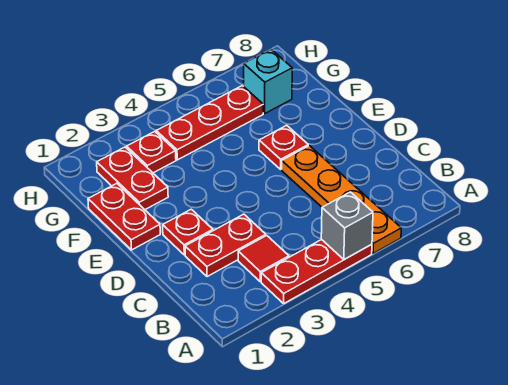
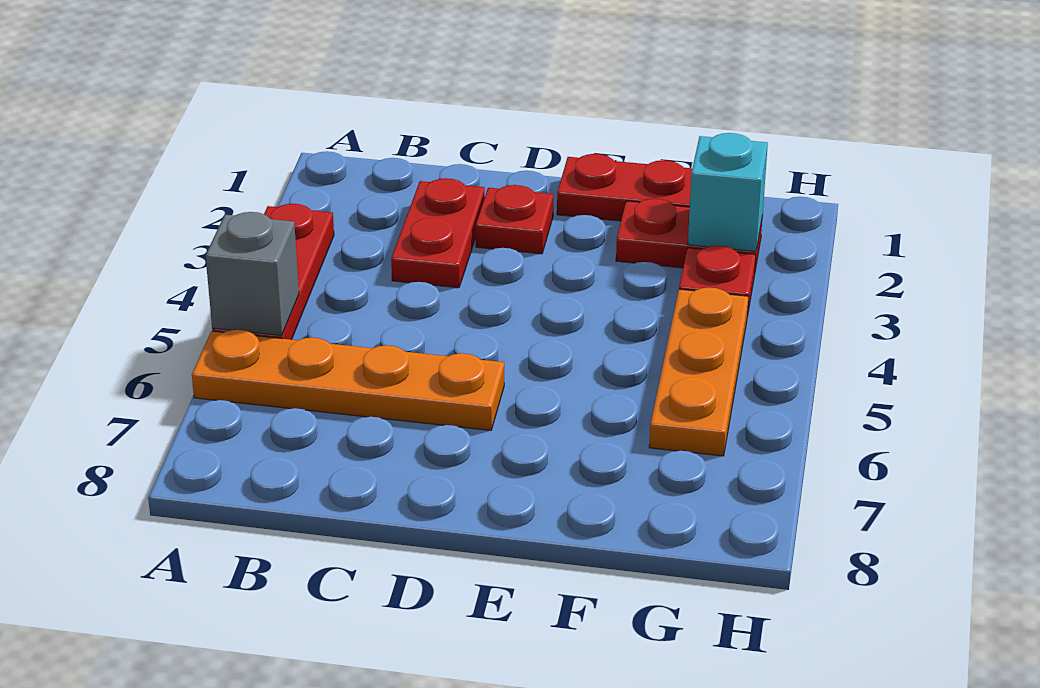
red 1x1 tile [238,236,289,282] -> none
red 1x1 plate [259,125,308,169] -> none
red 1x3 plate [156,86,263,160] -> orange 1x3 plate [649,287,749,456]
cyan 1x1 brick [244,49,292,113] -> cyan 1x1 brick moved to [688,133,768,252]

